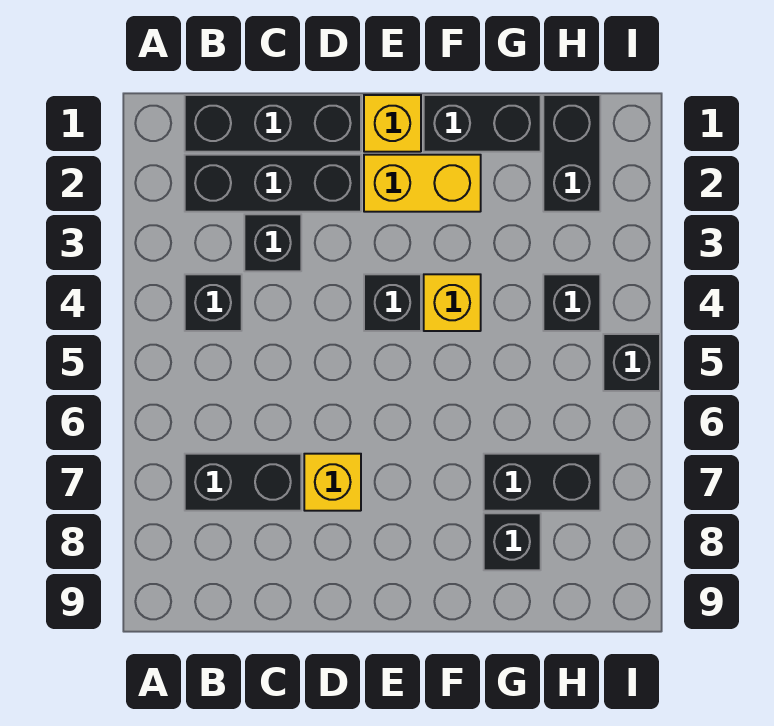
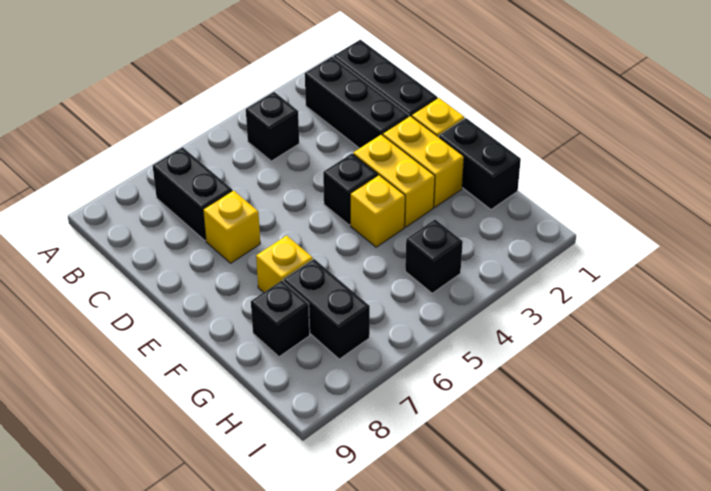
black 1x1 brick [244,214,301,271] -> none
none -> yellow 1x2 brick [353,134,435,227]
none -> yellow 1x1 brick [256,236,313,293]
black 1x2 brick [543,95,600,212] -> none
black 1x1 brick [603,334,660,391] -> none

